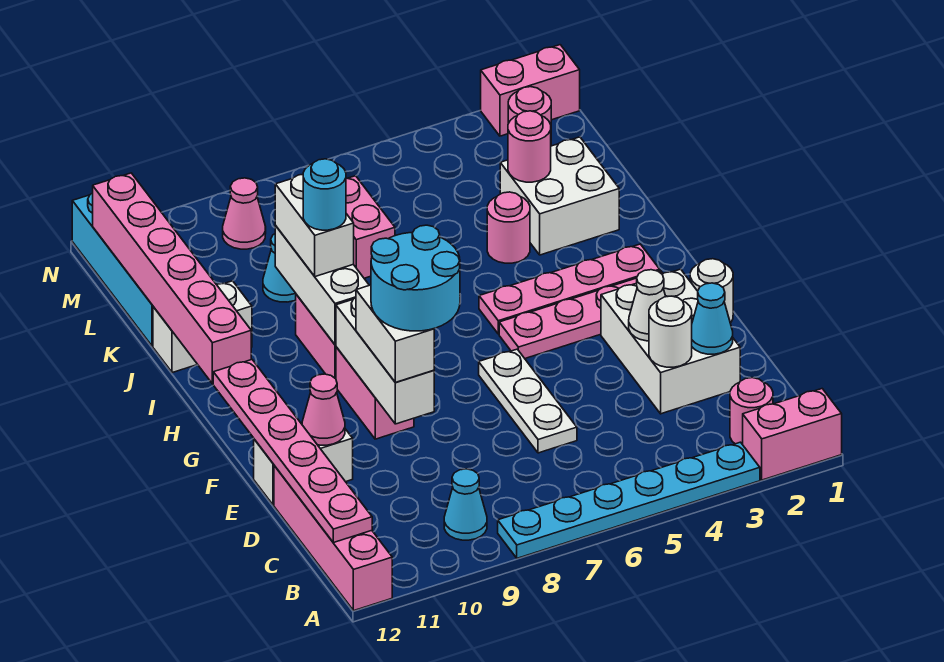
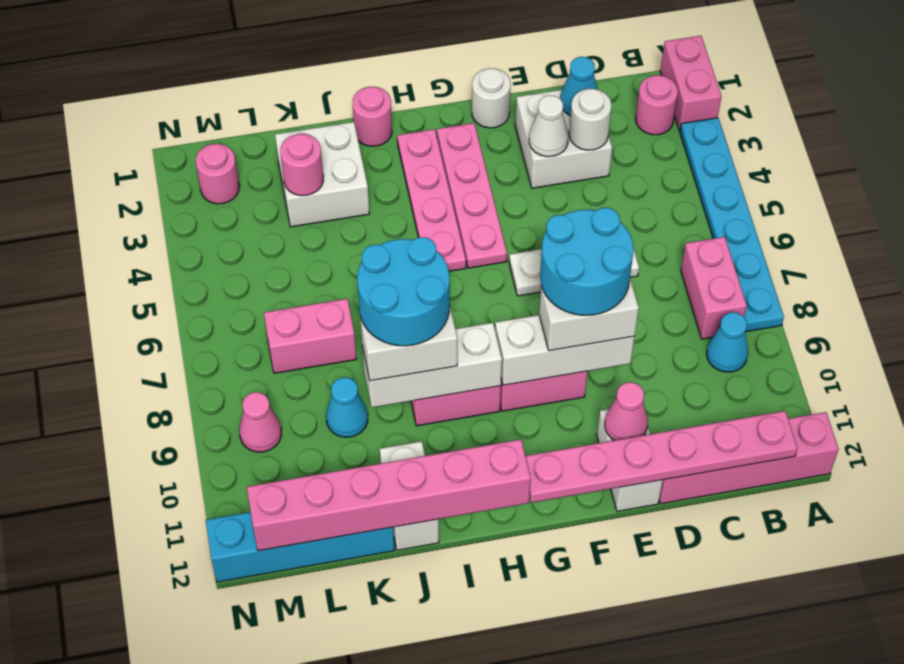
white 2x3 brick [601,269,740,414] -> white 2x2 brick [515,90,612,188]
cyan 1x1 round brick [303,159,346,230] -> cyan 2x2 round brick [357,237,450,346]
pink 1x1 round brick [487,192,530,263] -> pink 1x1 round brick moved to [353,87,392,146]
pink 1x2 brick [481,45,580,136] -> pink 1x2 brick moved to [681,237,747,339]

